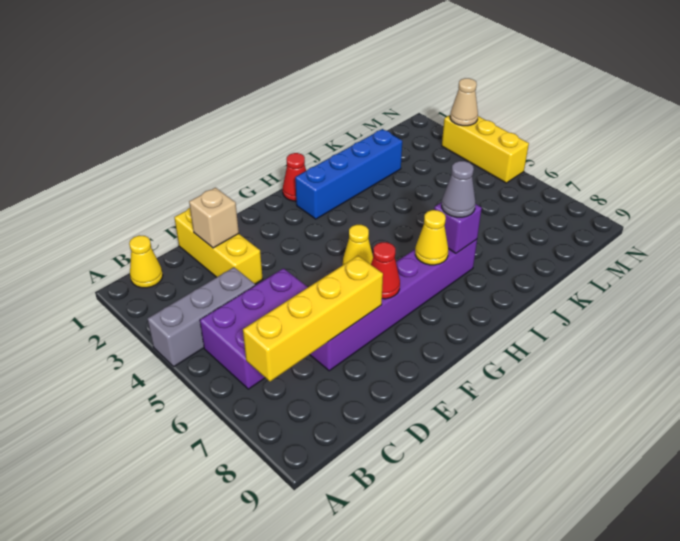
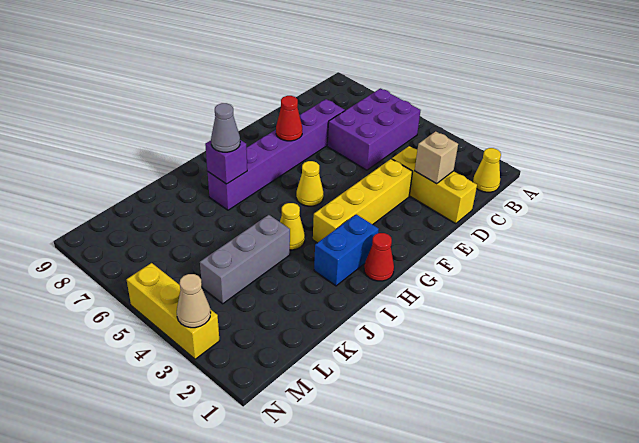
grey 1x3 brick [148,267,255,366] -> grey 1x3 brick moved to [200,215,290,304]
yellow 1x4 brick [243,256,383,382] -> yellow 1x4 brick moved to [313,159,413,243]
blue 1x4 brick [295,129,402,219] -> blue 1x2 brick [314,214,379,286]
yellow 1x1 cone [415,210,448,265] -> yellow 1x1 cone moved to [280,203,305,250]

